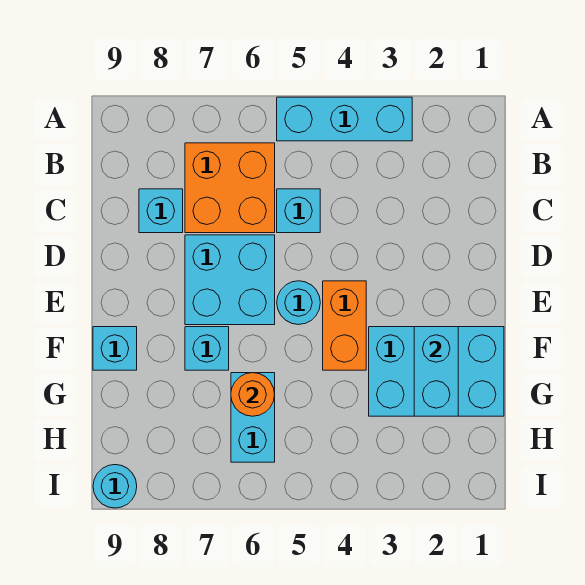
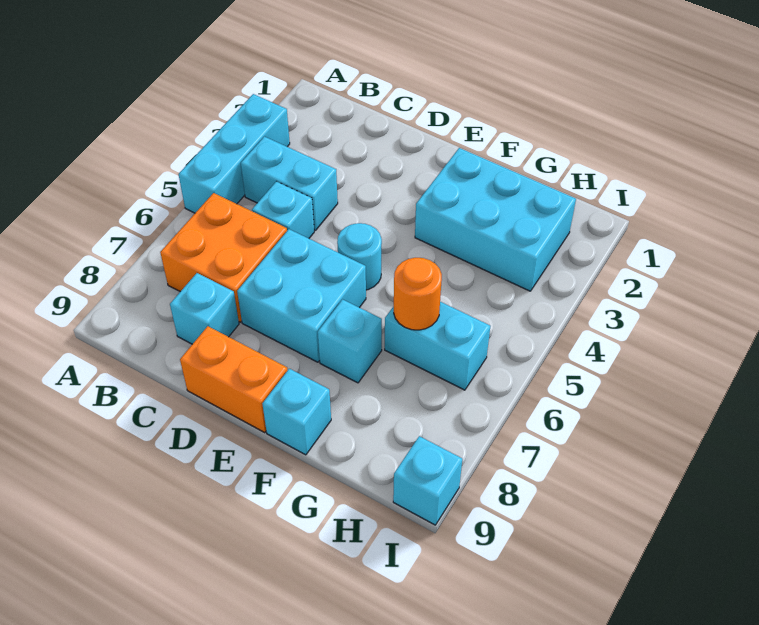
orange 1x2 brick [323,281,366,370] -> orange 1x2 brick moved to [180,326,288,432]
cyan 2x3 brick [369,327,504,416] -> cyan 2x3 brick turned to [415,148,576,291]
cyan 1x2 brick [414,327,458,416] -> cyan 1x2 brick moved to [241,137,338,230]
cyan 1x1 round brick [93,465,137,508] -> cyan 1x1 brick [393,436,462,525]

